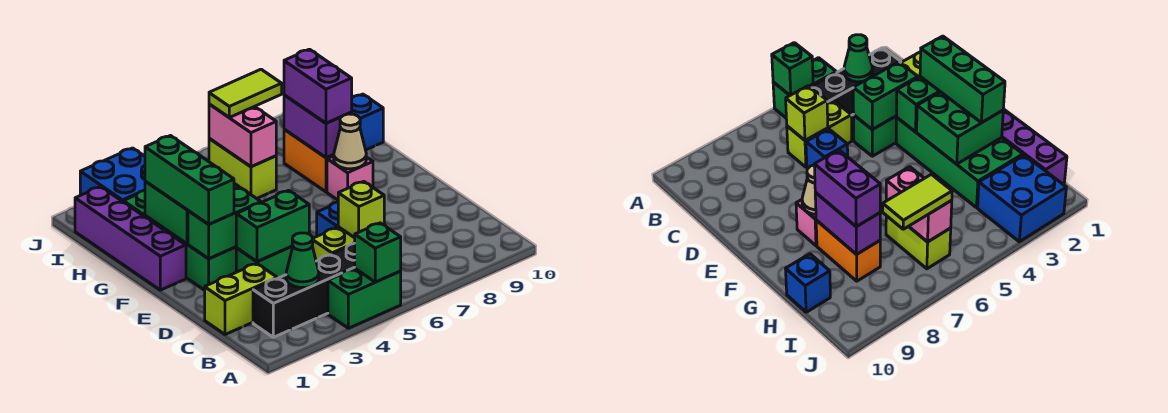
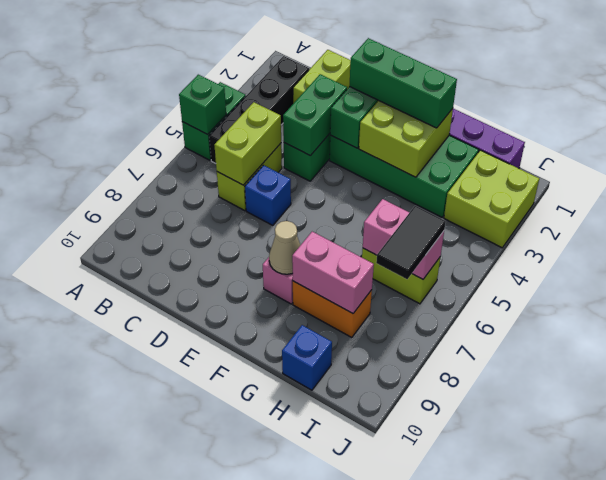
green 1x1 cone [286,233,319,288] -> none
lime 1x1 brick [338,181,384,238] -> lime 1x2 brick [214,102,281,185]
green 2x2 brick [145,181,239,244] -> lime 2x2 brick [359,101,453,177]
purple 1x2 brick [284,95,352,158] -> pink 1x2 brick [292,232,374,313]
purple 1x2 brick [284,49,352,123] -> none
blue 2x2 brick [80,148,145,202] -> lime 2x2 brick [444,150,539,248]
lime 1x2 tile [209,69,282,117] -> black 1x2 tile [376,206,446,279]

